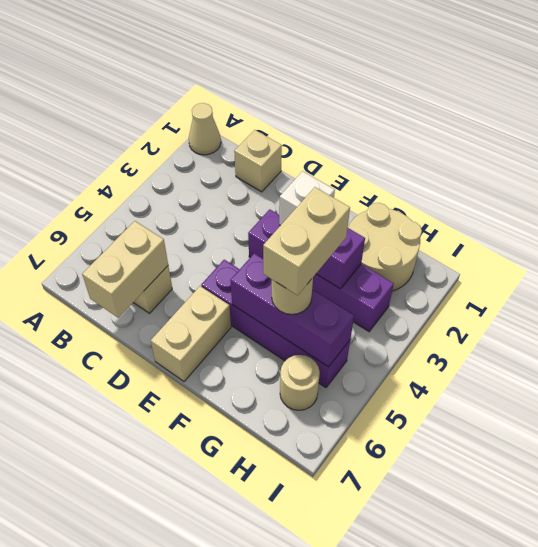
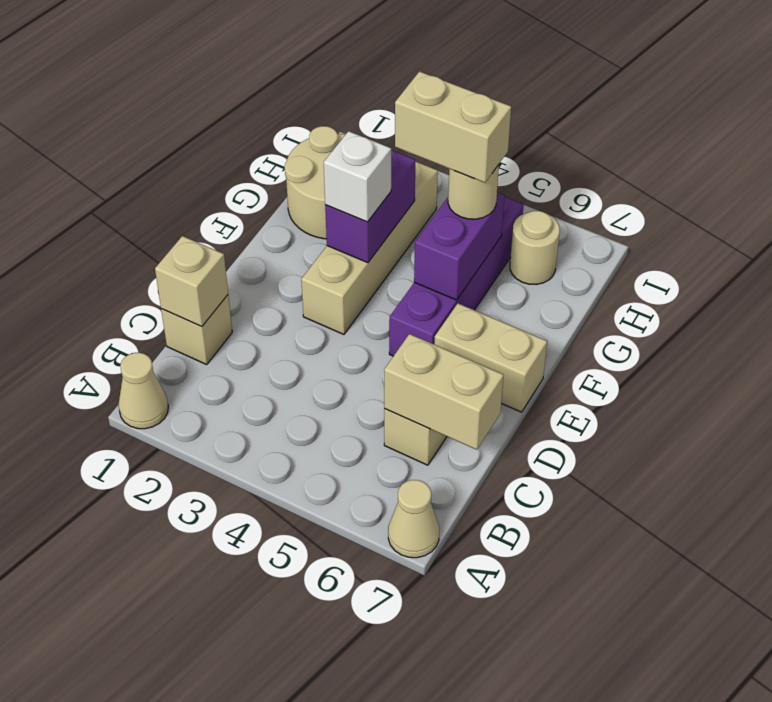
none -> tan 1x1 cone [388,480,439,558]
none -> tan 1x1 brick [155,236,228,327]
purple 1x4 brick [248,209,394,331] -> tan 1x4 brick [301,162,438,334]
purple 1x3 brick [230,253,354,367] -> purple 1x2 brick [414,192,505,300]

